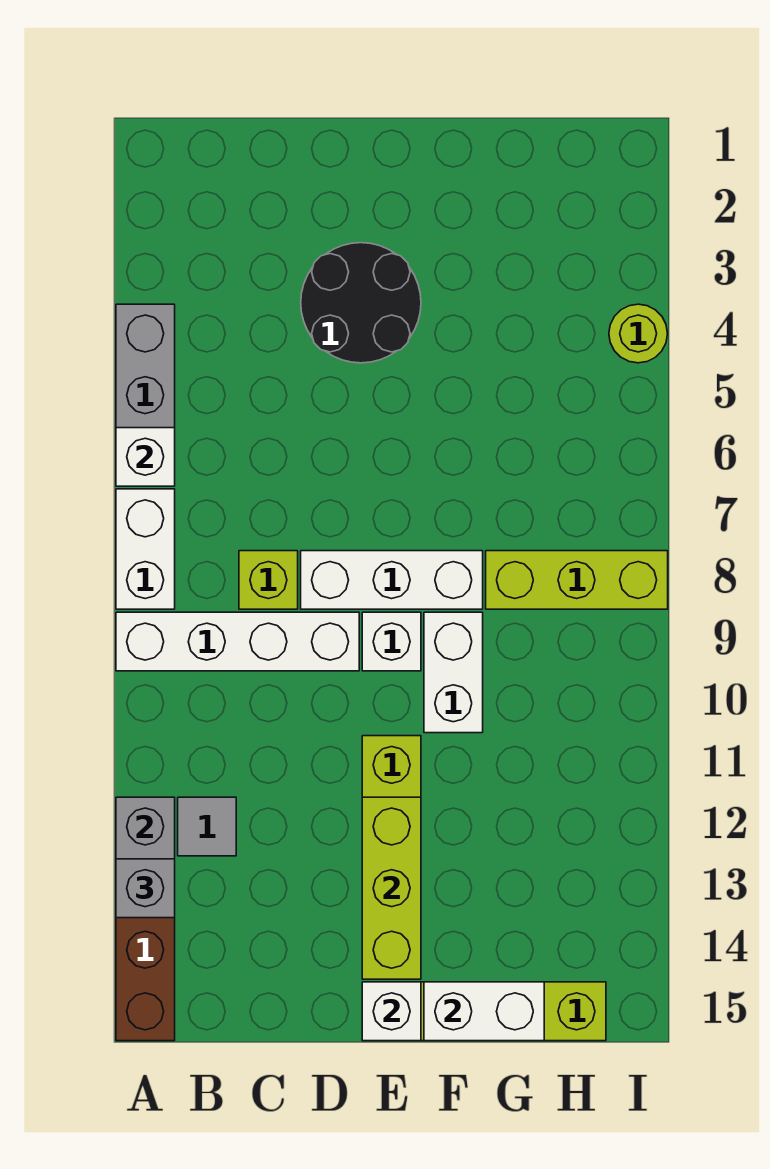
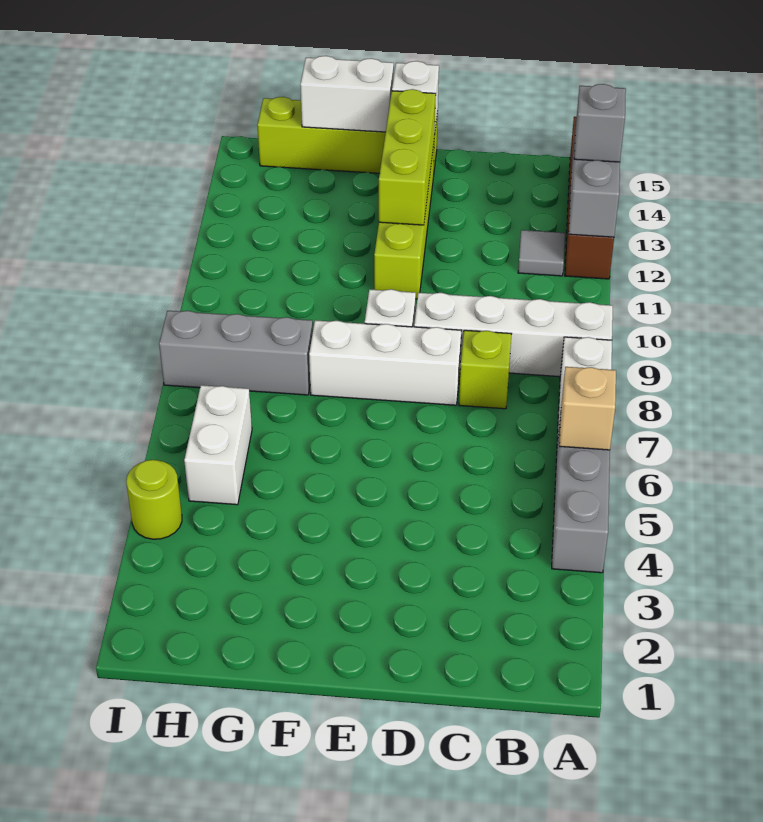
white 1x1 brick [116,428,175,486] -> tan 1x1 brick [559,367,616,450]
black 2x2 round brick [301,243,421,363] -> none
white 1x2 brick [424,612,483,733] -> white 1x2 brick moved to [184,385,252,505]
lime 1x3 brick [486,551,668,609] -> grey 1x3 brick [159,311,313,395]

